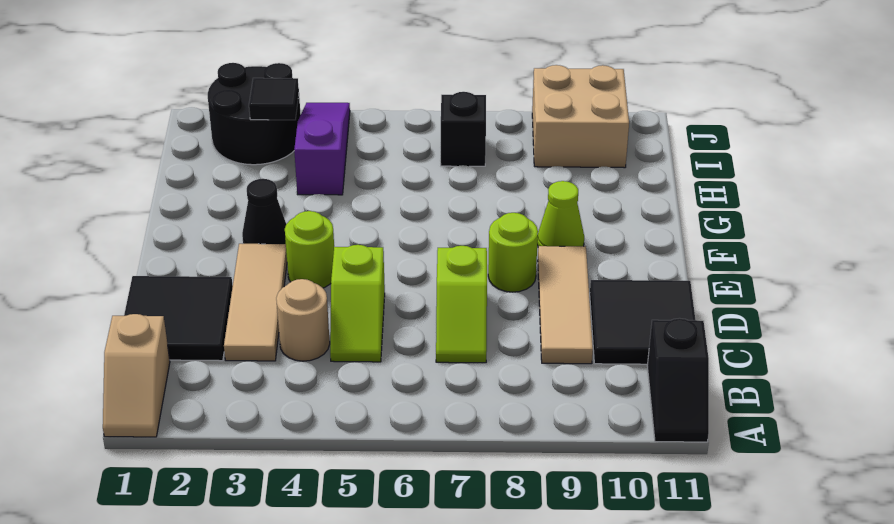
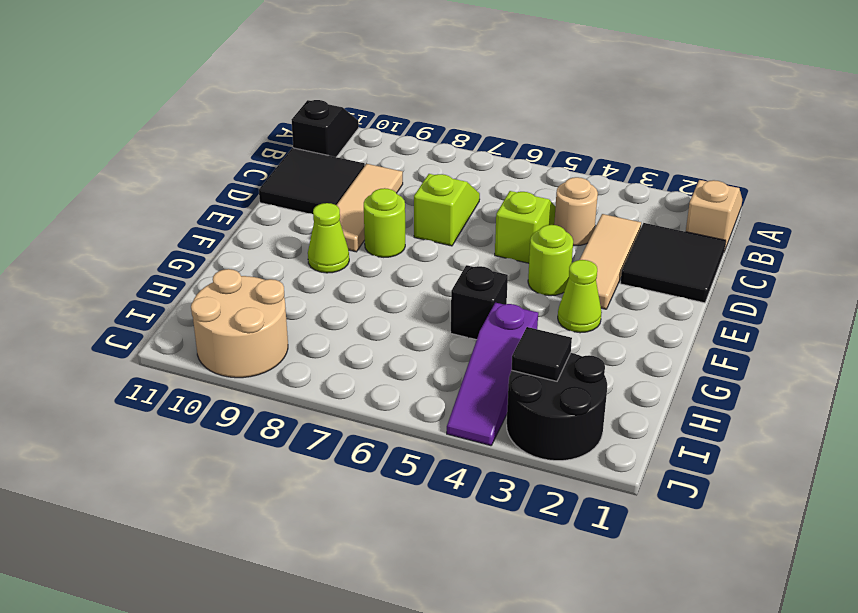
black 1x1 cone [242,179,286,244] -> lime 1x1 cone [558,260,602,333]
black 1x1 brick [441,92,486,166] -> black 1x1 brick moved to [451,265,508,340]
tan 2x2 brick [532,65,629,168] -> tan 2x2 round brick [191,269,288,378]

